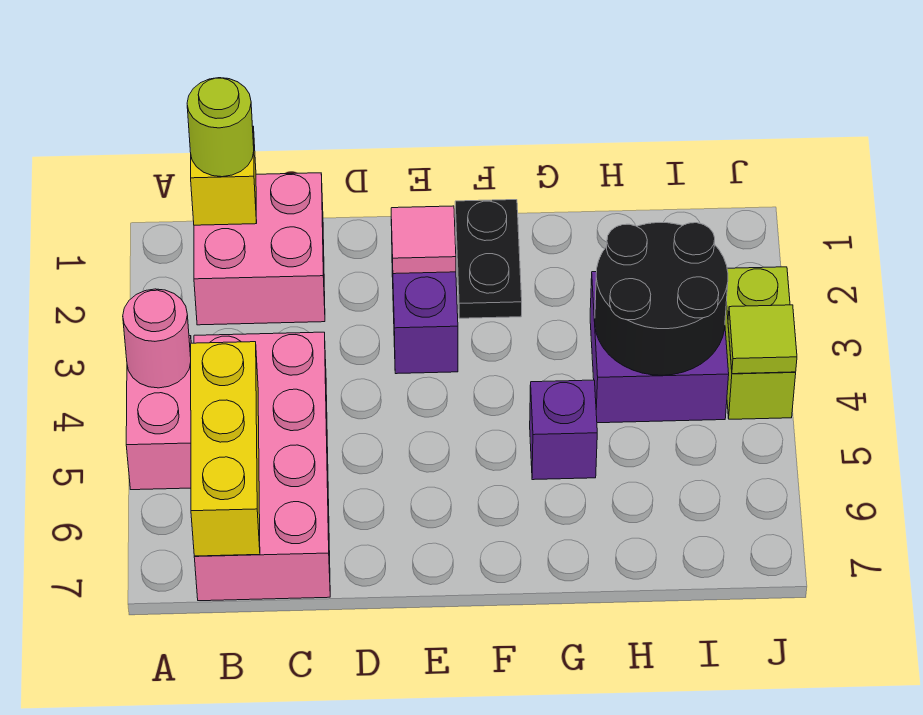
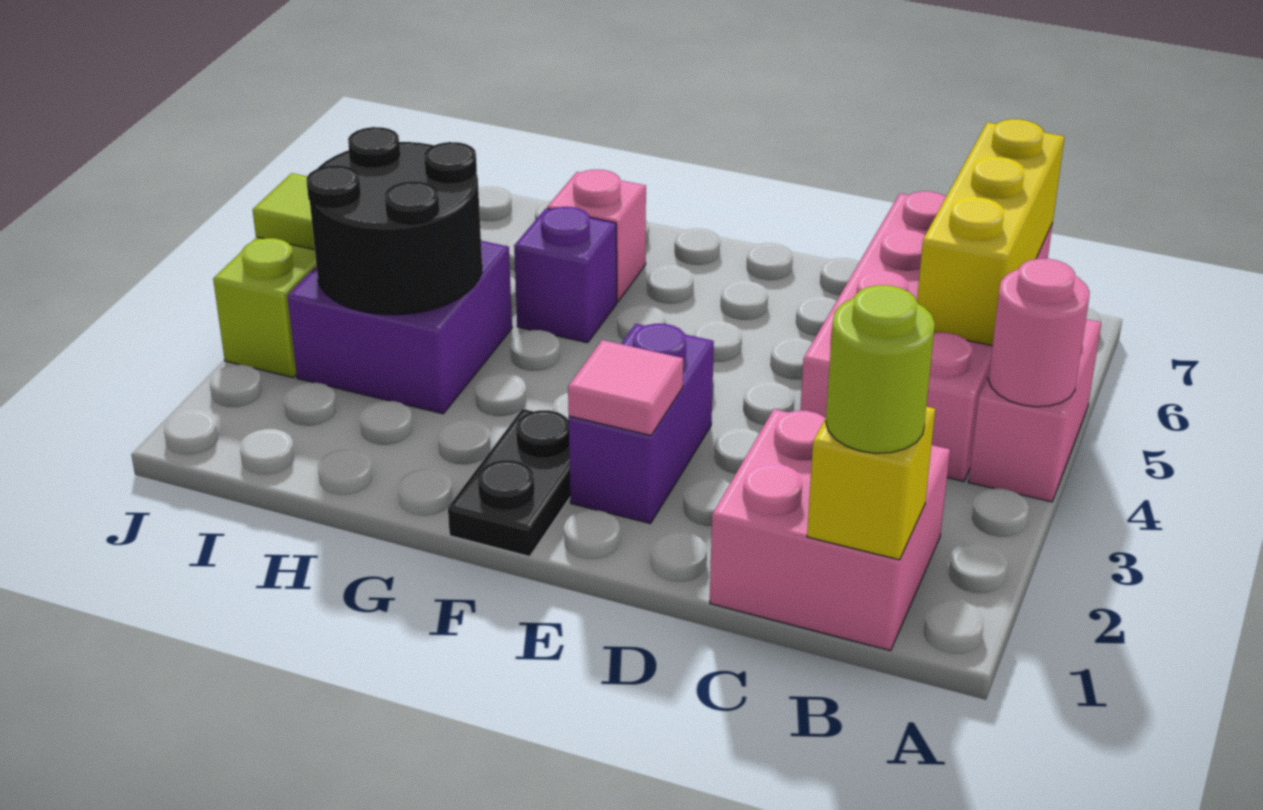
none -> pink 1x1 brick [547,170,646,302]

